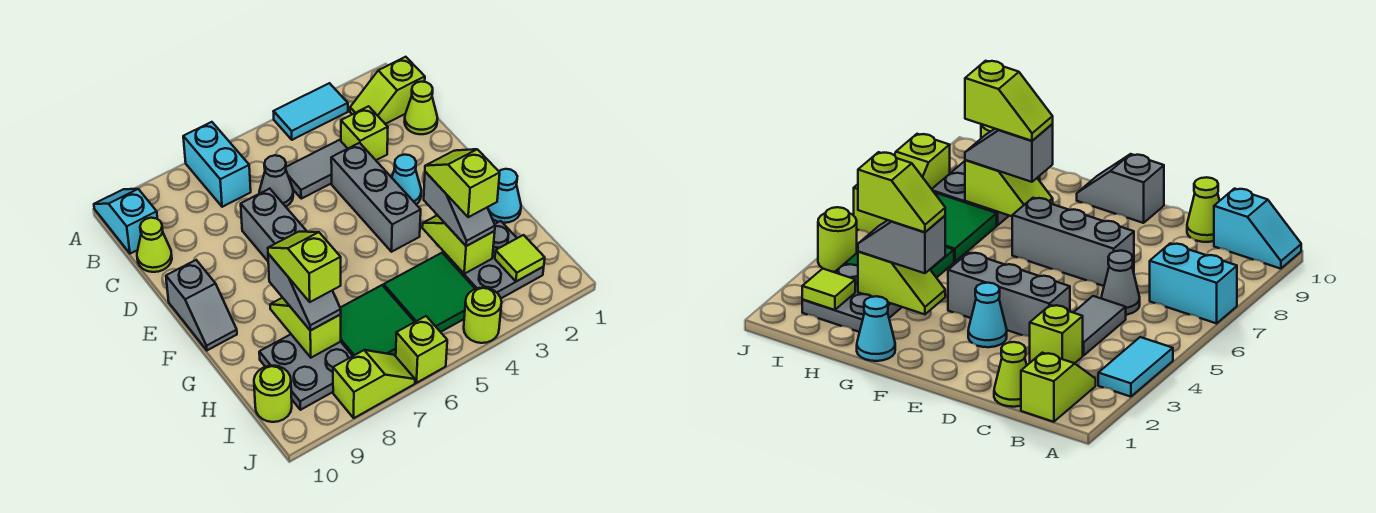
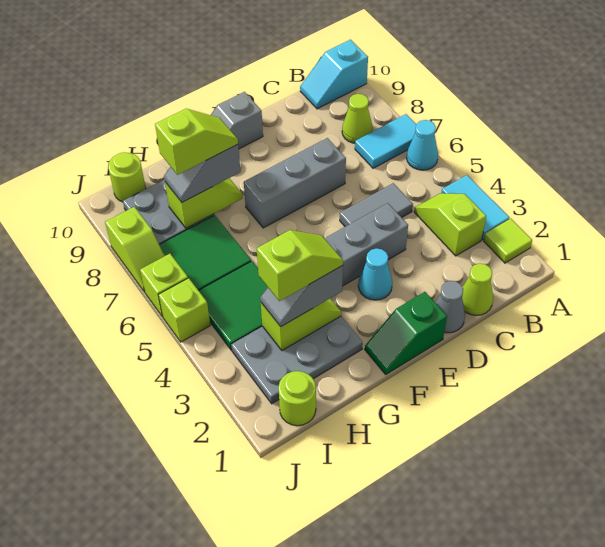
cyan 1x2 brick [183,122,251,207] -> cyan 1x2 tile [355,114,416,168]
cyan 1x2 slope [94,189,157,254] -> cyan 1x2 slope turned to [300,40,368,109]
lime 1x2 slope [350,57,425,124] -> lime 1x2 slope moved to [414,193,486,256]
lime 1x1 brick [341,106,388,160] -> lime 1x1 brick moved to [158,278,210,342]
grey 1x2 tile [286,140,348,199] -> grey 1x2 tile turned to [340,183,413,227]
grey 1x1 cone [259,155,293,207] -> grey 1x1 cone moved to [435,281,465,333]
lime 1x1 cone [137,218,172,272] -> lime 1x1 cone moved to [342,94,373,143]
none -> green 1x2 slope [365,292,447,374]
cyan 1x1 cone [487,169,521,223] -> cyan 1x1 cone moved to [407,120,438,170]
grey 2x2 plate [444,221,544,298] -> grey 2x3 plate [231,316,363,404]
lime 1x1 tile [495,235,545,281] -> lime 1x1 tile moved to [484,219,532,263]
lime 1x1 round brick [464,288,502,343] -> lime 1x1 round brick moved to [278,371,316,426]

